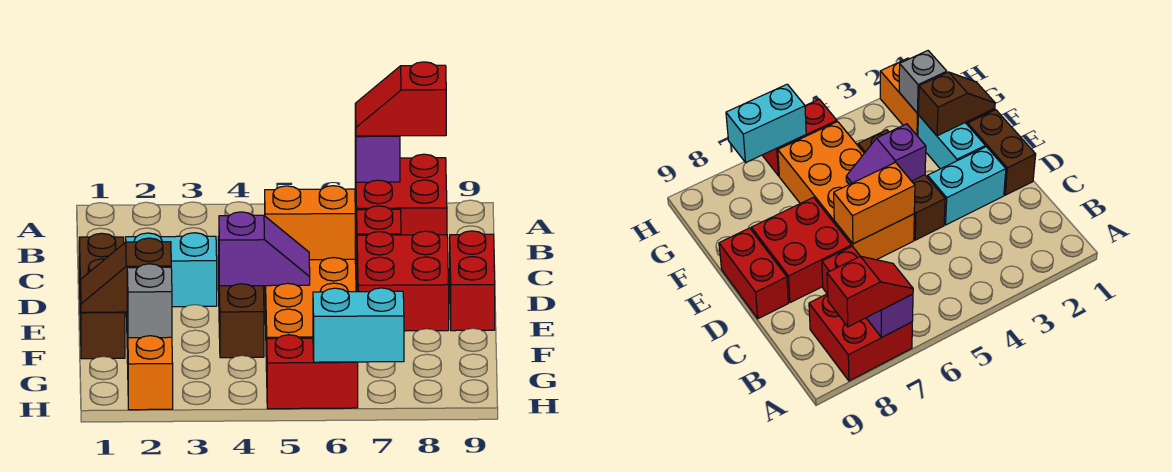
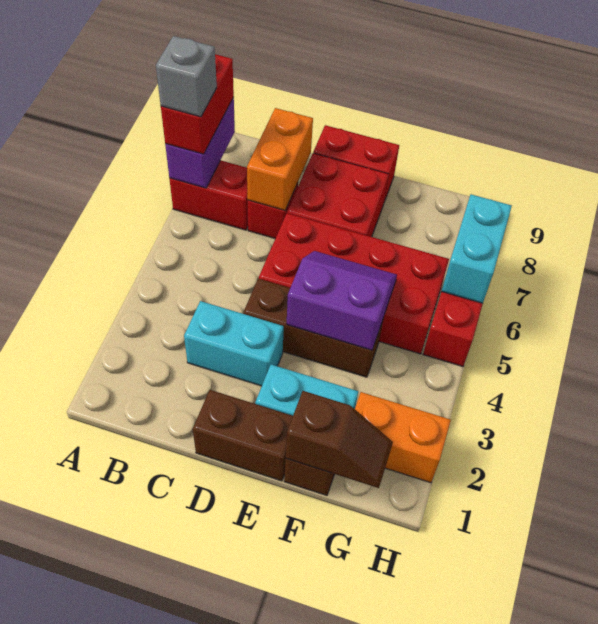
red 2x2 brick [355,154,447,252] -> red 1x2 brick [169,160,248,230]
purple 1x1 brick [355,113,400,182] -> purple 1x2 brick [165,98,235,188]
red 1x2 slope [355,62,446,136] -> red 1x2 brick [161,54,234,154]
cyan 1x2 brick [126,233,217,307] -> cyan 1x2 brick turned to [184,301,284,386]
orange 2x4 brick [265,258,356,372] -> red 2x4 brick [259,213,449,354]
orange 1x2 brick [265,186,355,260] -> orange 1x2 brick moved to [247,108,313,210]
purple 1x2 slope [219,212,310,286] -> purple 2x2 slope [287,251,397,350]
brown 1x2 slope [81,238,171,312] -> brown 1x2 slope turned to [286,391,393,488]
grey 1x1 brick [127,264,172,338] -> grey 1x1 brick moved to [156,36,217,117]

